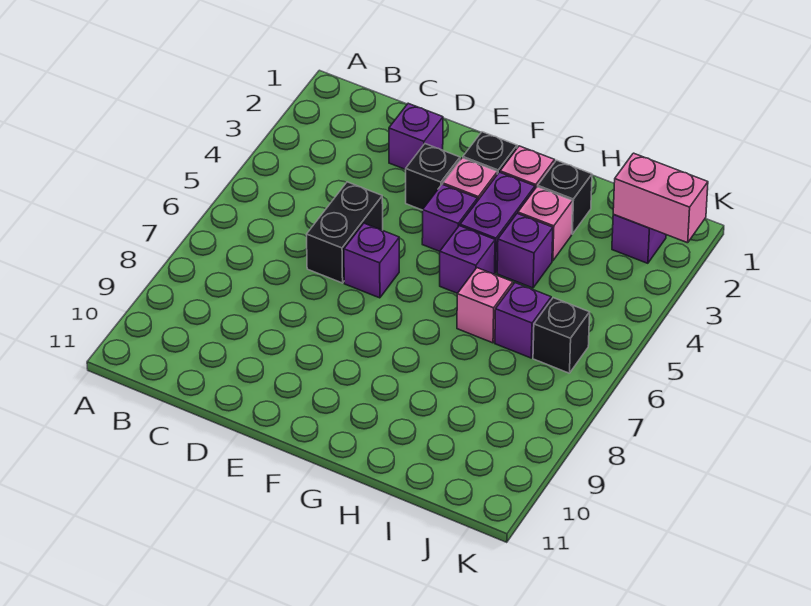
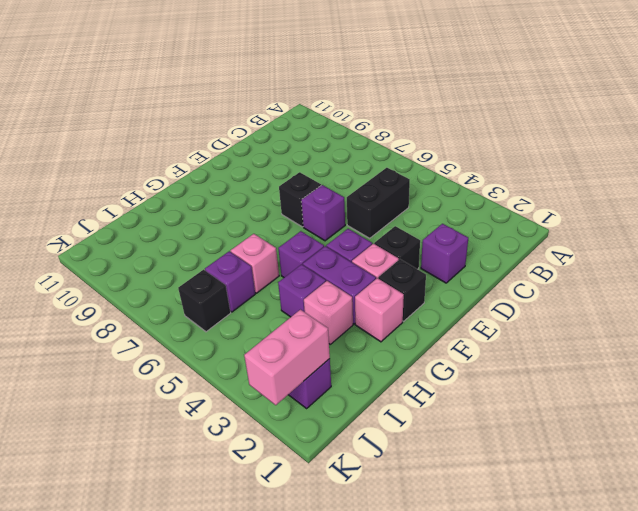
black 1x2 brick [307,182,383,283] -> black 1x2 brick turned to [347,168,410,238]
black 1x1 brick [538,160,592,234] -> black 1x1 brick moved to [279,172,321,227]

